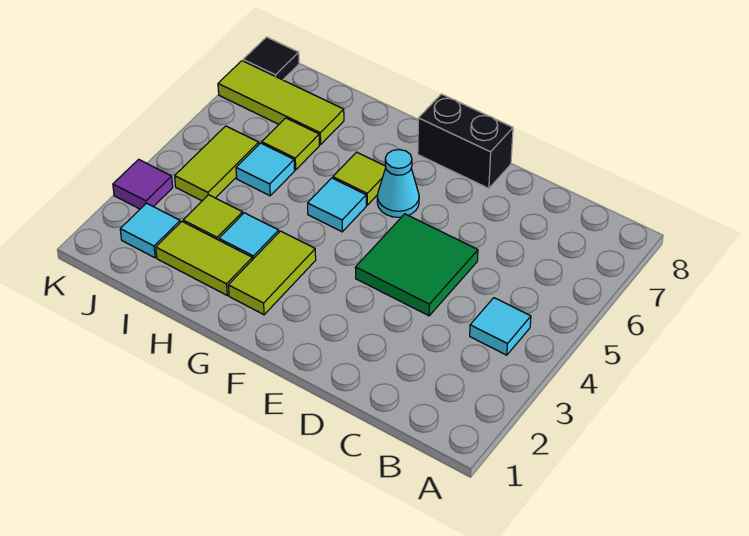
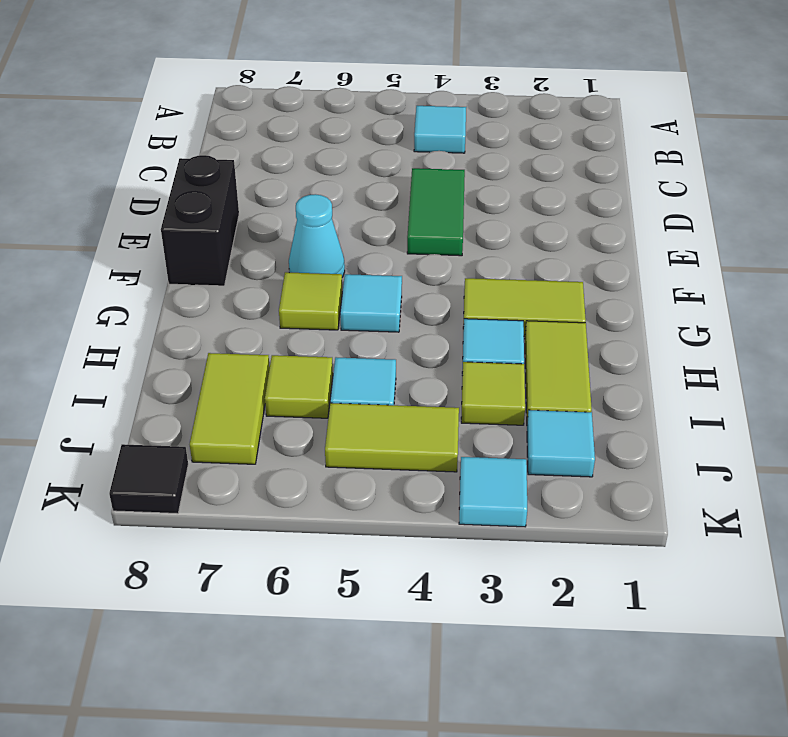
green 2x2 tile [355,214,478,316] -> green 1x2 tile [407,168,465,256]
lime 1x3 tile [218,61,344,145] -> lime 1x2 tile [190,353,270,464]
purple 1x1 tile [113,159,173,209] -> cyan 1x1 tile [459,457,527,527]

